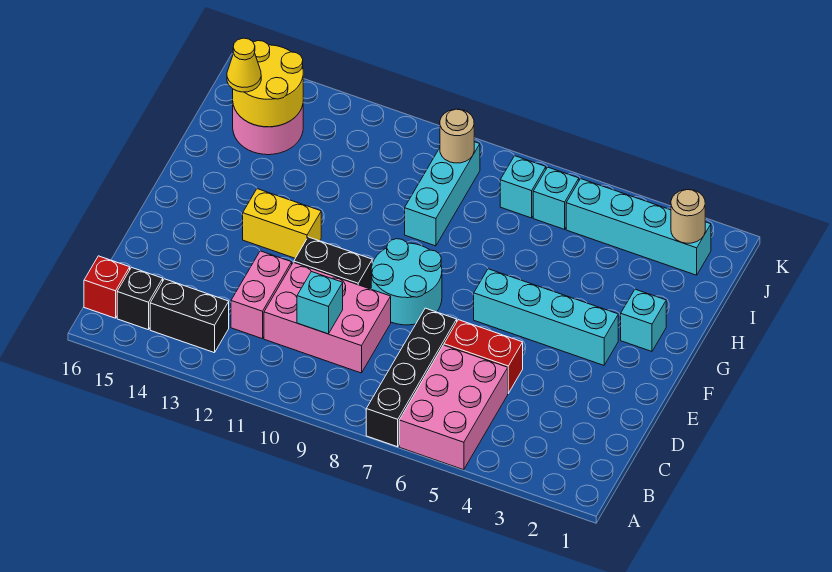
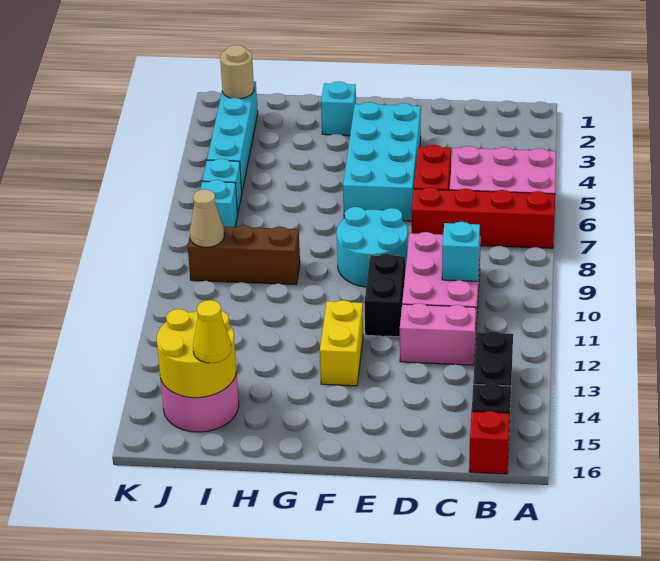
black 1x4 brick [366,308,457,447] -> red 1x4 brick [412,187,555,248]
cyan 1x4 brick [474,269,618,365] -> cyan 2x4 brick [343,102,421,221]
cyan 1x3 brick [405,142,480,246] -> brown 1x3 brick [188,225,300,285]
tan 1x1 round brick [440,109,474,163] -> tan 1x1 cone [190,189,224,247]

